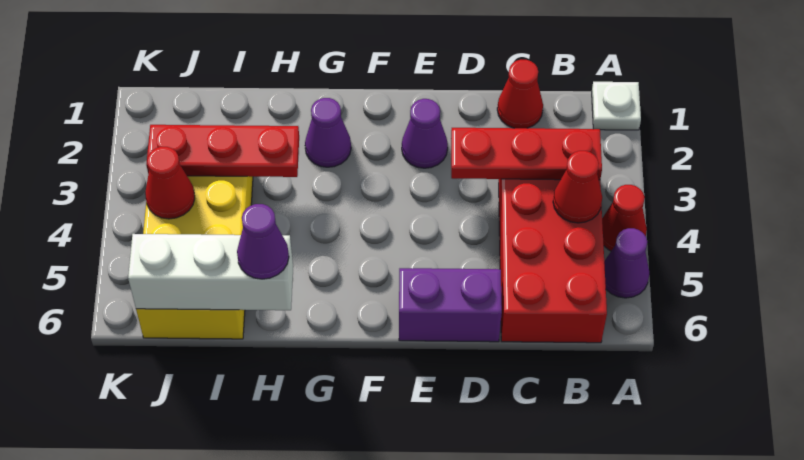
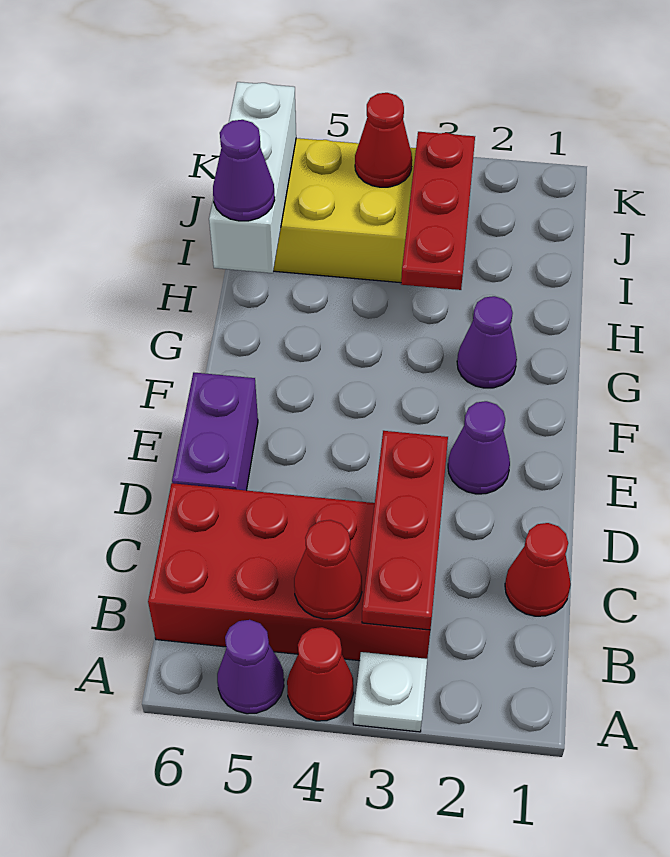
white 1x1 plate [592,82,641,130] -> white 1x1 plate moved to [353,652,427,732]

